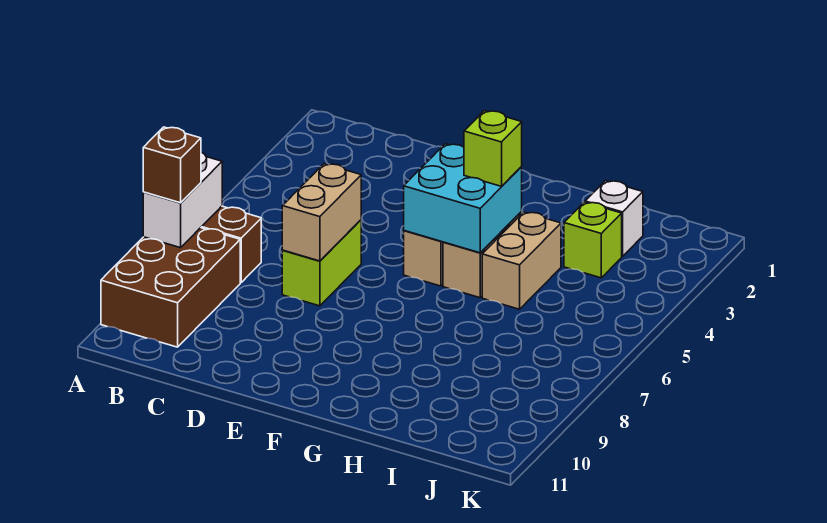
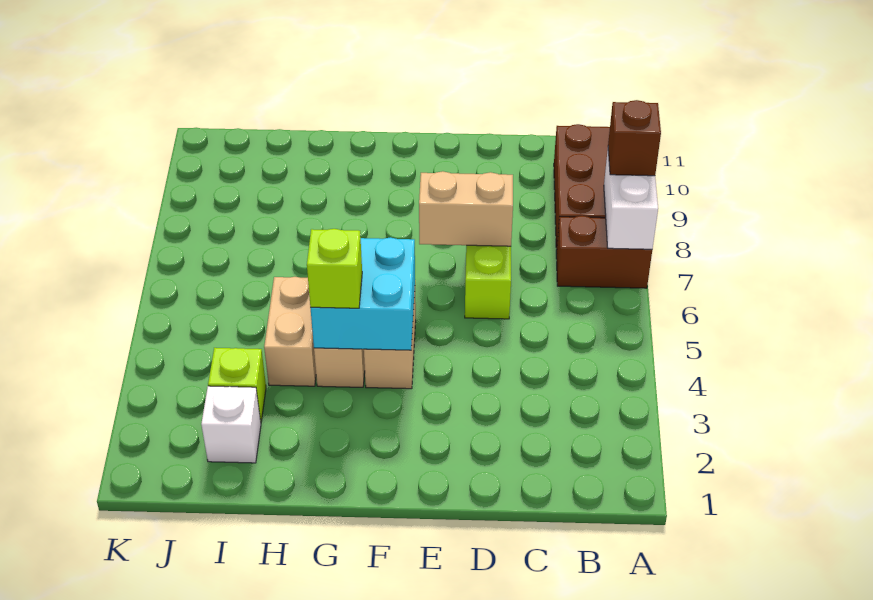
tan 1x2 brick [282,164,361,261] -> tan 1x2 brick turned to [419,171,513,246]

